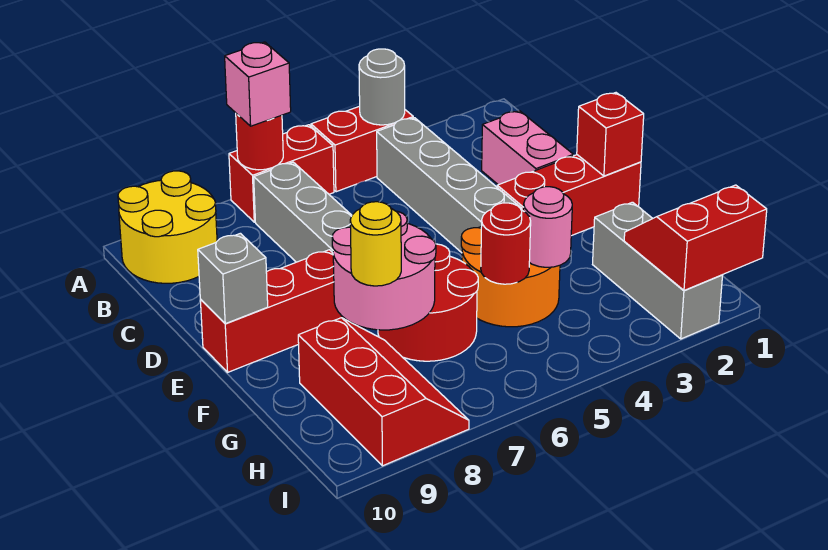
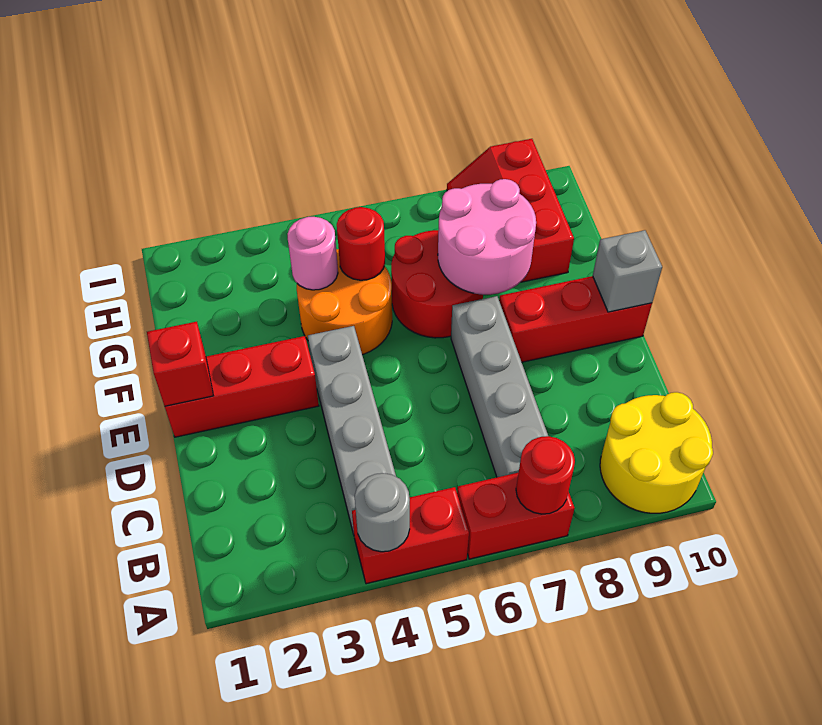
pink 1x1 brick [225,42,291,126] -> none
pink 1x2 brick [482,111,573,185] -> none
grey 1x3 brick [593,202,723,339] -> none
yellow 1x1 round brick [350,202,401,286] -> none
red 2x2 slope [624,185,767,290] -> none

